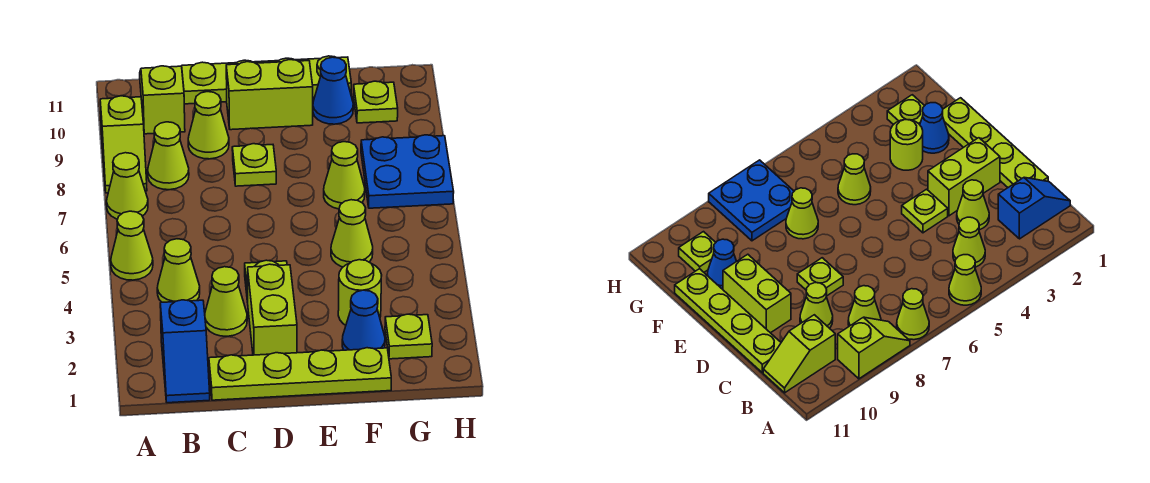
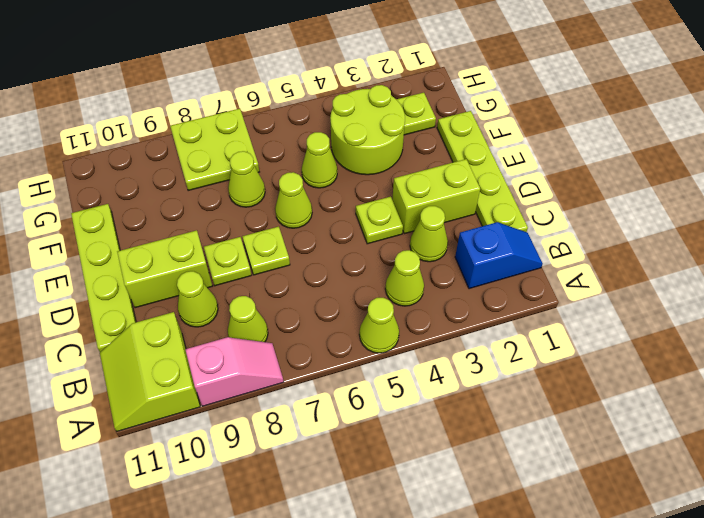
lime 1x1 cone [107,153,148,219] -> lime 1x1 cone moved to [275,172,312,228]
lime 1x2 slope [100,96,147,193] -> pink 1x2 slope [185,337,284,406]
lime 1x2 slope [140,66,185,134] -> lime 2x2 slope [100,312,200,431]
lime 1x2 brick [226,60,313,130] -> lime 1x2 brick turned to [117,230,212,308]
blue 1x1 cone [342,290,385,350] -> none
lime 1x1 round brick [338,260,382,325] -> lime 2x2 round brick [330,85,405,175]
blue 1x1 cone [313,57,353,124] -> none
blue 2x2 plate [361,135,454,208] -> lime 2x2 plate [170,109,259,191]
lime 1x1 plate [353,81,398,123] -> lime 1x1 plate moved to [242,227,290,275]

